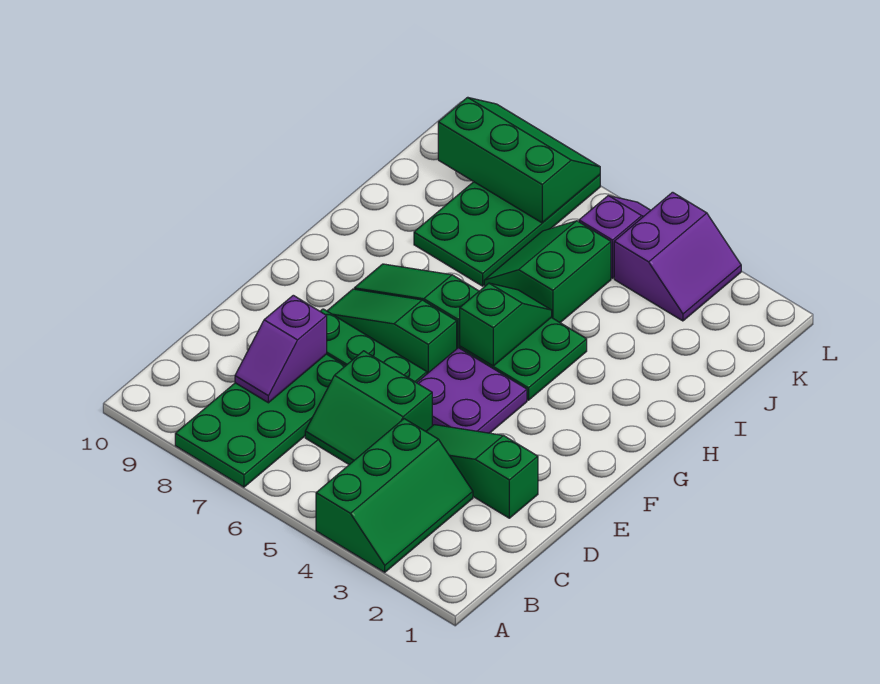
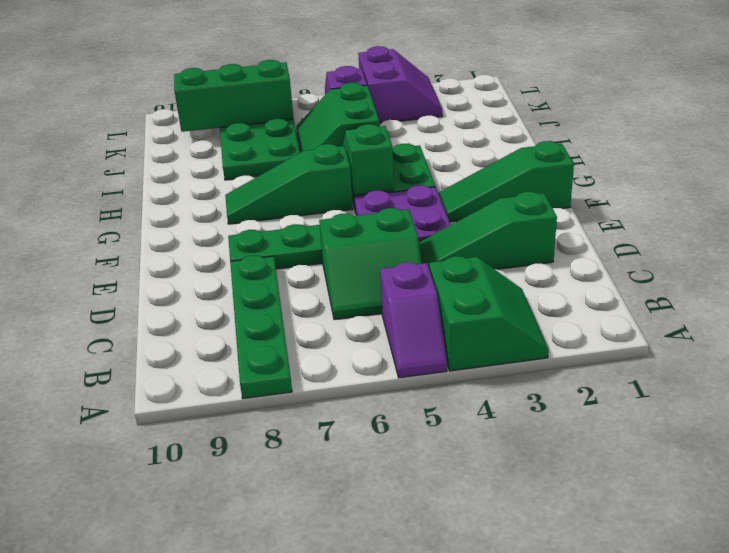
green 2x3 slope [316,419,473,572] -> green 2x2 slope [429,256,549,371]
green 2x4 plate [175,354,345,487] -> green 1x4 plate [230,256,292,399]
purple 1x2 slope [235,295,327,403] -> purple 1x2 slope moved to [380,262,447,378]
green 1x3 slope [327,289,457,374] -> green 1x3 slope moved to [438,141,574,222]

